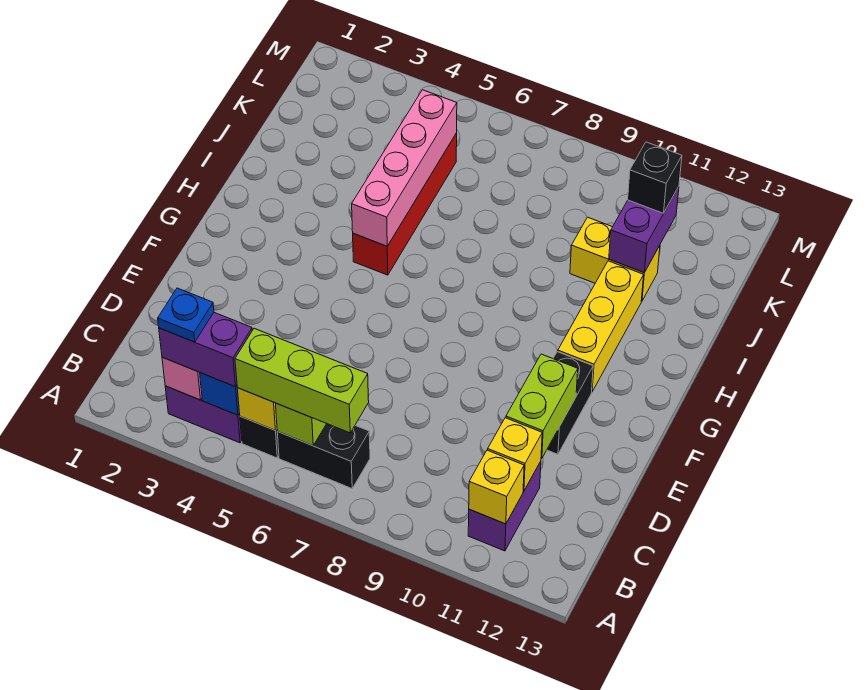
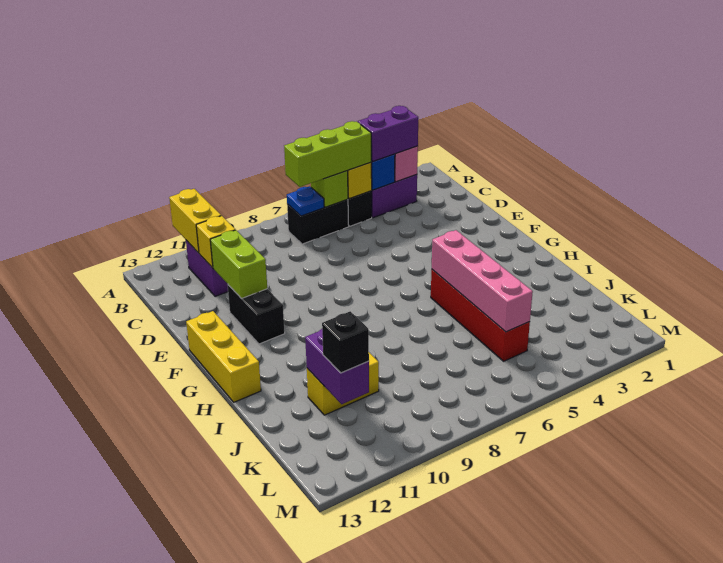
blue 1x1 plate [158,288,214,342] -> blue 1x1 plate moved to [287,186,324,216]
yellow 1x1 brick [469,450,524,524] -> yellow 1x2 brick [169,189,221,253]
yellow 1x3 brick [558,261,644,391] -> yellow 1x3 brick moved to [186,311,261,402]

